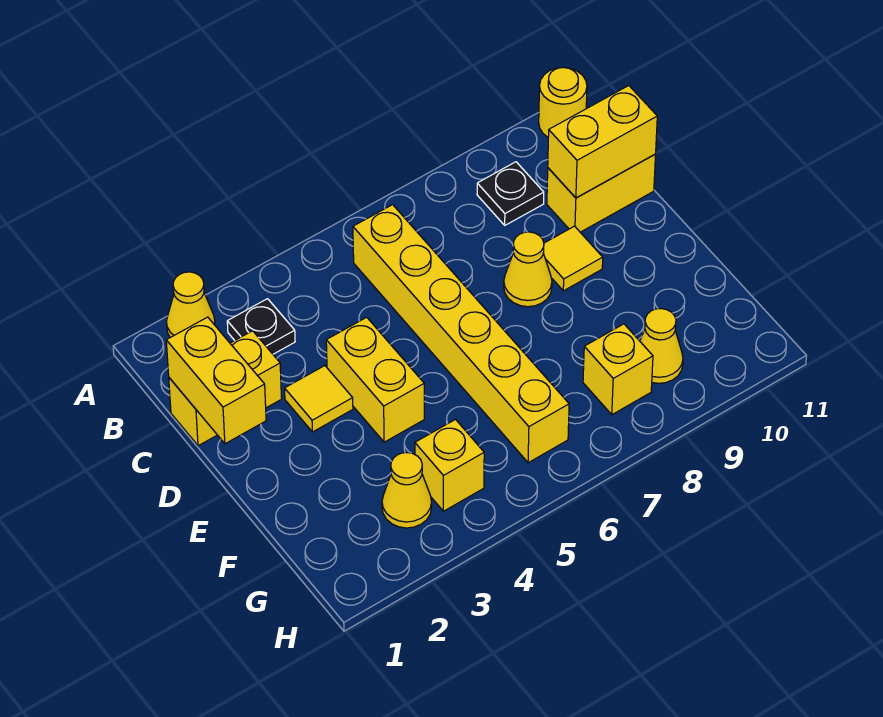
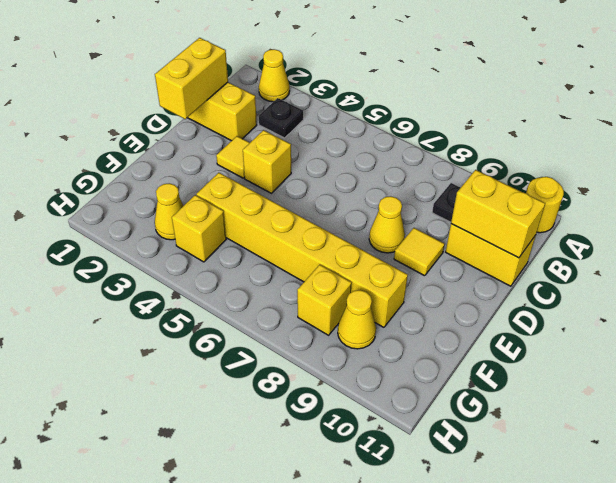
yellow 1x6 brick [353,205,569,463] -> yellow 1x6 brick turned to [196,173,408,327]
yellow 1x2 brick [326,317,424,442] -> yellow 1x1 brick [243,130,291,193]

